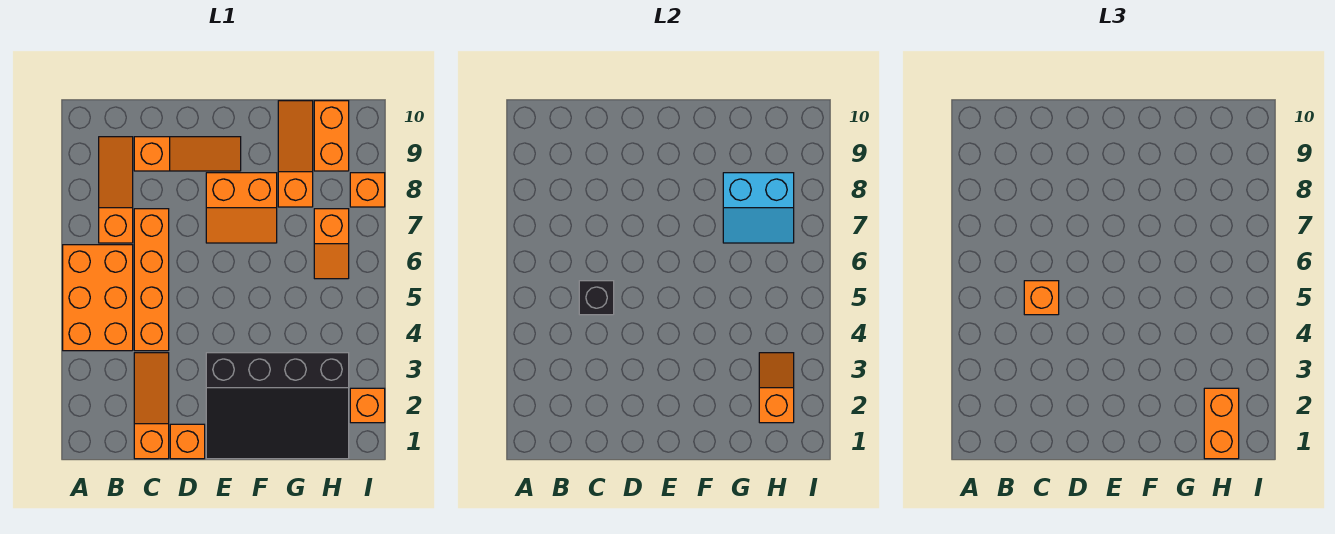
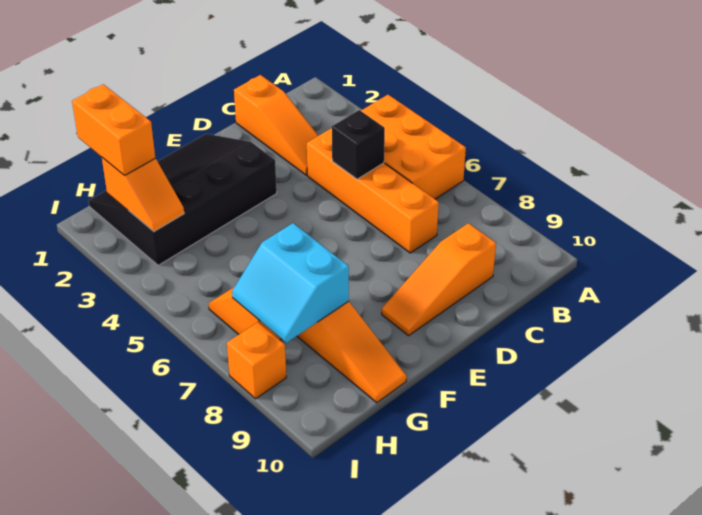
orange 1x3 slope [99,137,133,243] -> none
orange 1x1 brick [1024,281,1059,315] -> none
orange 1x1 brick [170,424,205,459] -> none
orange 2x2 slope [206,173,277,243] -> none
cyan 2x2 slope [723,173,794,243] -> cyan 2x2 slope turned to [232,223,349,343]
orange 1x2 brick [314,101,349,171] -> none
orange 1x1 brick [350,388,385,423] -> none

